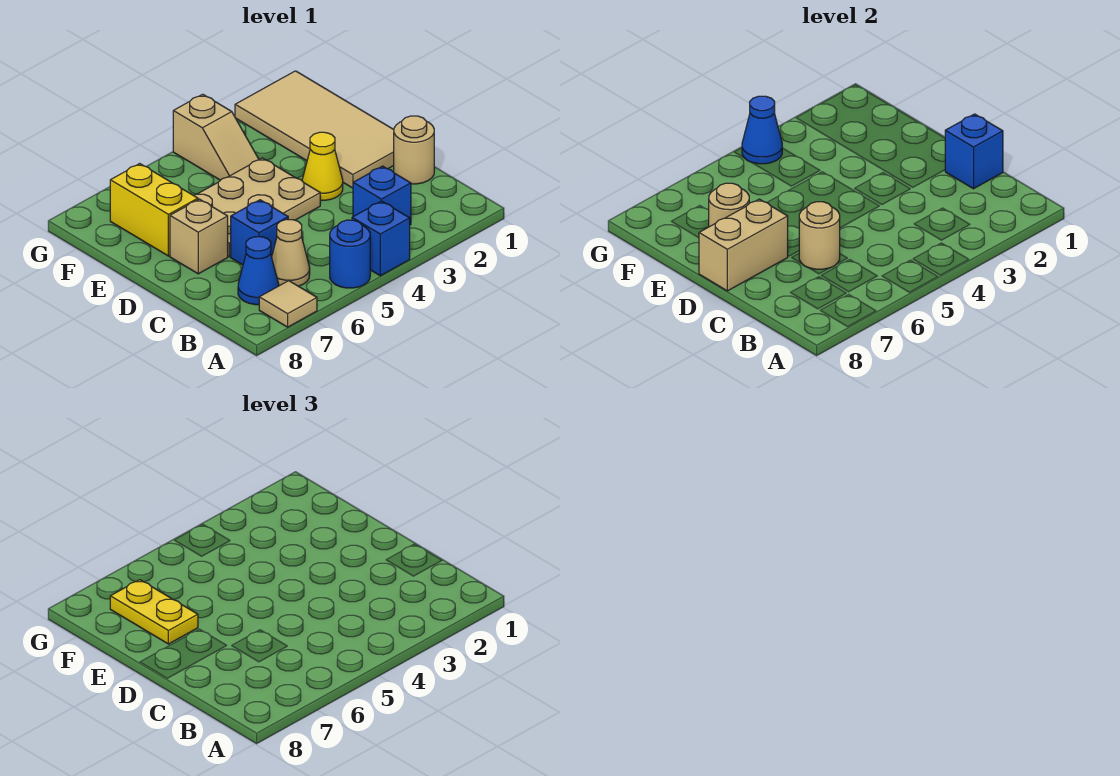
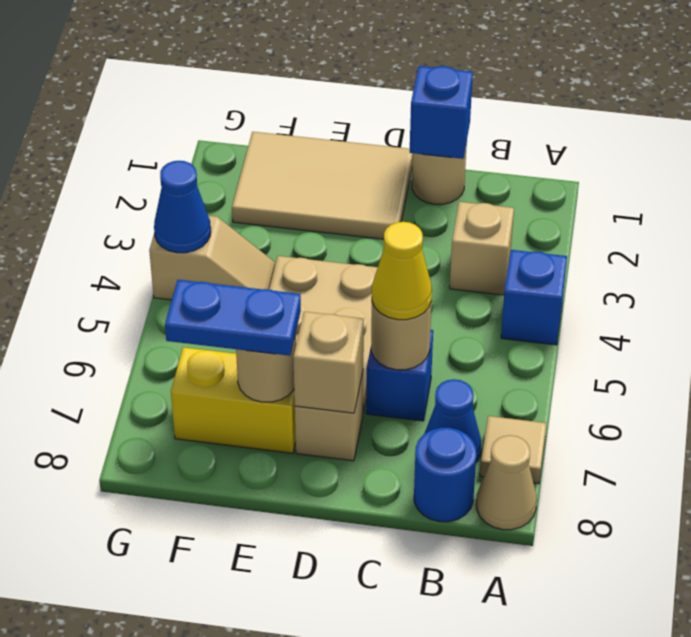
blue 1x1 round brick [330,220,370,288] -> blue 1x1 round brick moved to [414,428,476,522]
blue 1x1 brick [353,166,411,225] -> tan 1x1 brick [450,202,514,295]
tan 1x1 cone [272,219,310,286] -> tan 1x1 cone moved to [476,435,537,530]
tan 2x4 tile [235,71,394,188] -> tan 2x3 tile [232,132,413,239]
yellow 1x1 cone [302,132,343,200] -> yellow 1x1 cone moved to [372,222,432,320]
tan 1x2 brick [699,199,788,291] -> tan 1x1 brick [293,312,364,413]
yellow 1x2 plate [110,580,198,644] -> blue 1x2 plate [165,280,301,356]

